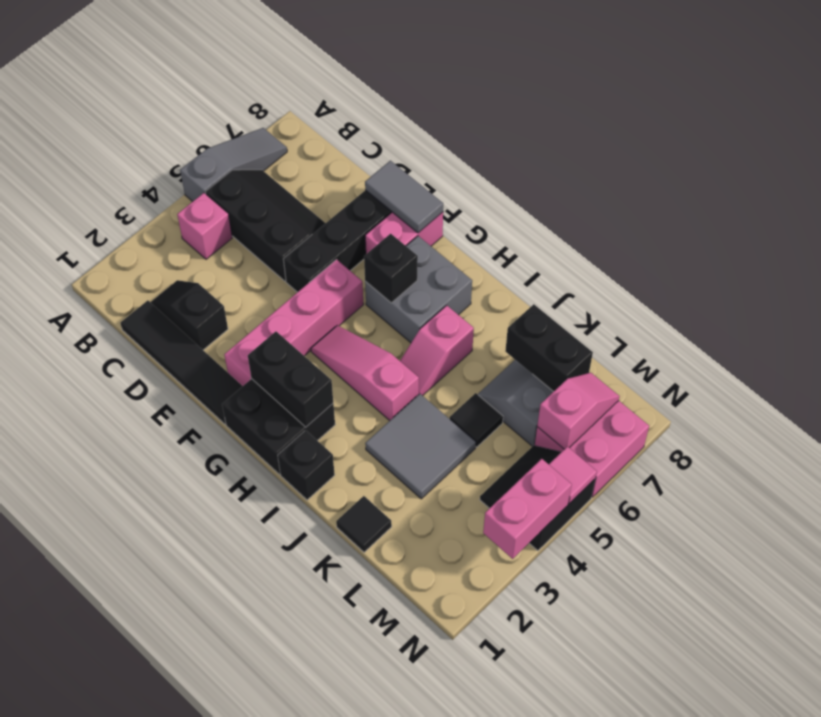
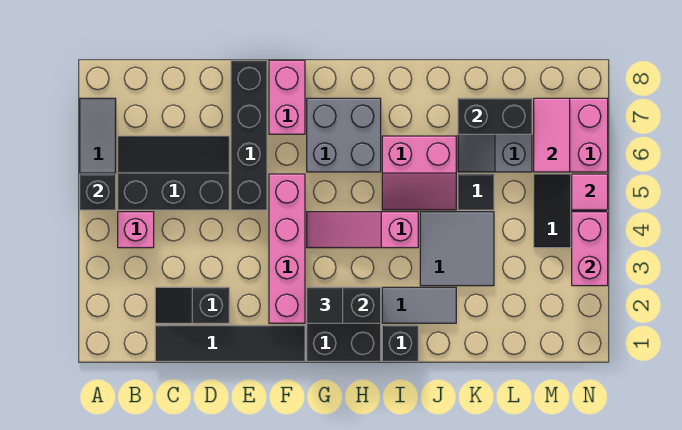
grey 1x2 tile [365,161,443,233] -> grey 1x2 tile moved to [382,287,456,323]
black 1x1 brick [364,234,418,303] -> black 1x1 brick moved to [80,174,116,210]
pink 1x2 slope [400,305,474,396] -> pink 2x2 slope [382,136,456,210]
black 1x1 tile [336,496,392,552] -> black 1x1 tile moved to [307,287,343,323]
pink 1x2 slope [537,373,620,449] -> pink 1x2 tile [534,98,570,172]

